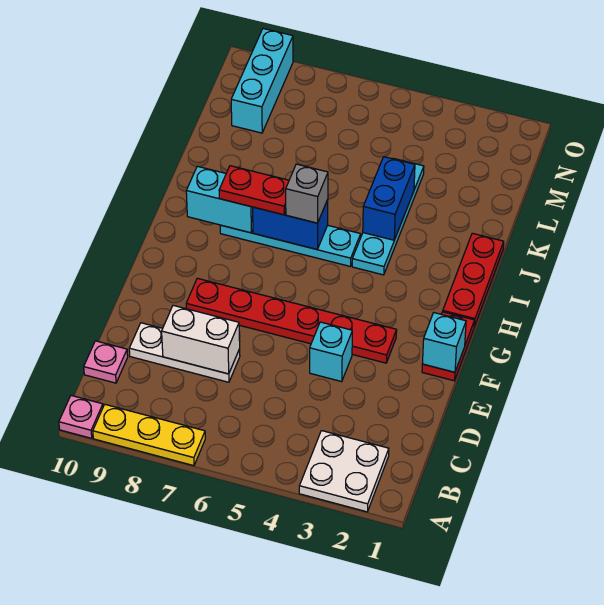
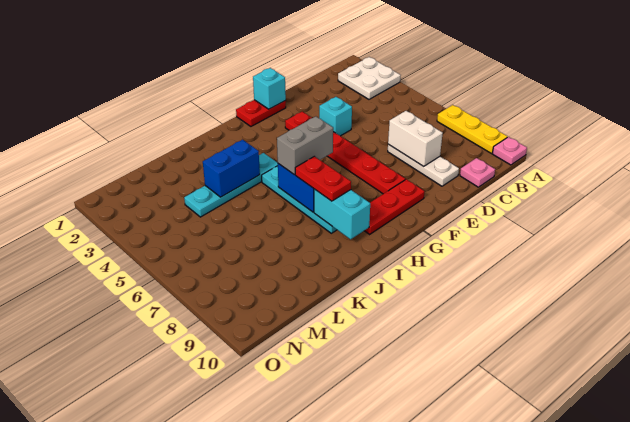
red 1x3 plate [443,233,504,327] -> red 1x3 plate moved to [364,179,425,234]
grey 1x1 brick [286,164,328,223] -> grey 1x2 brick [277,116,333,175]
cyan 1x3 brick [231,29,293,133] -> none

